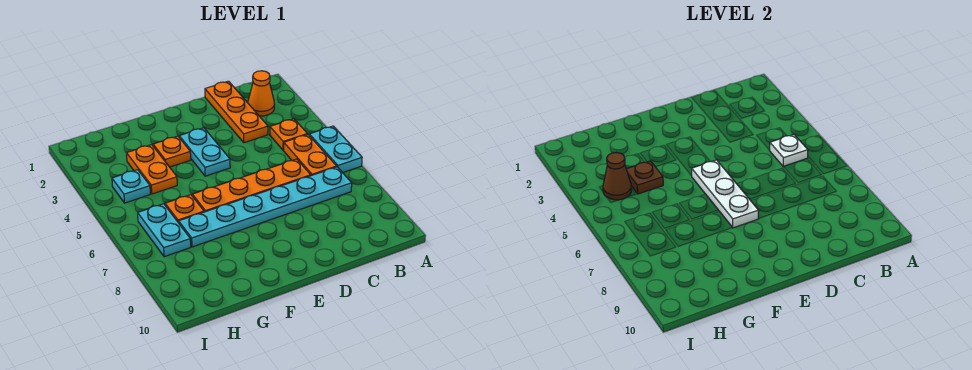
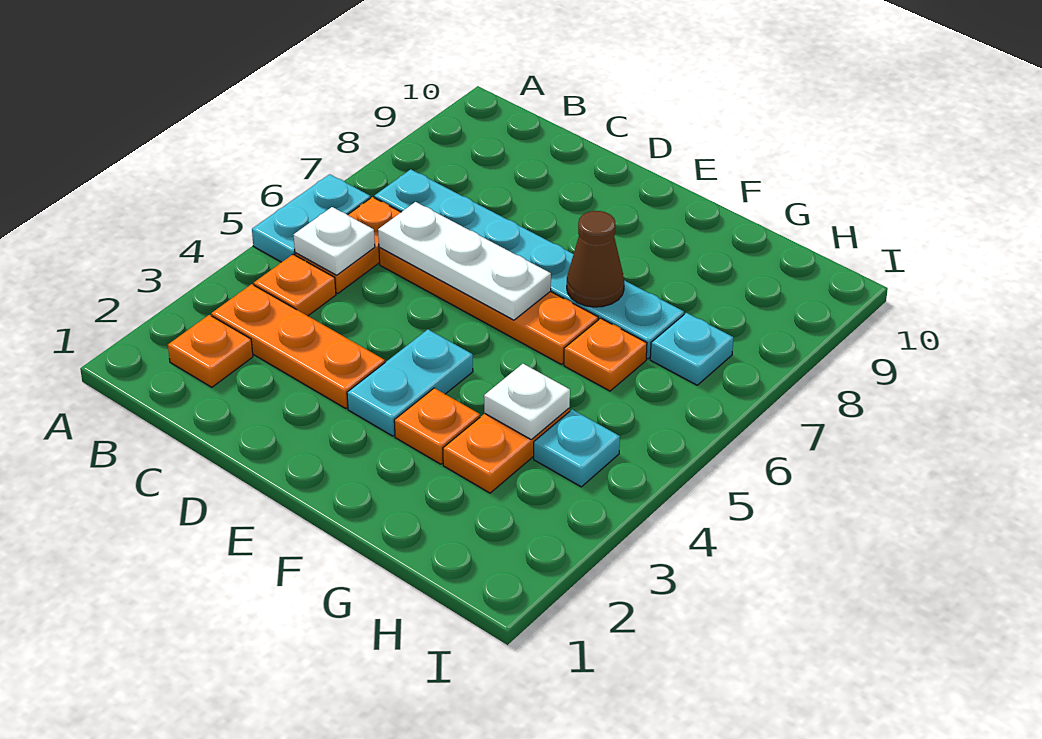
orange 1x1 cone [248,71,274,116] -> orange 1x1 plate [168,315,253,387]
orange 1x3 plate [205,81,268,143] -> orange 1x3 plate turned to [211,284,385,409]
white 1x3 plate [692,160,759,228] -> white 1x3 plate turned to [378,202,551,320]
brown 1x1 plate [626,161,663,194] -> white 1x1 plate [484,364,570,439]
brown 1x1 cone [603,153,632,200] -> brown 1x1 cone moved to [567,211,624,307]
cyan 1x2 plate [138,204,191,257] -> cyan 1x1 plate [650,313,733,385]

